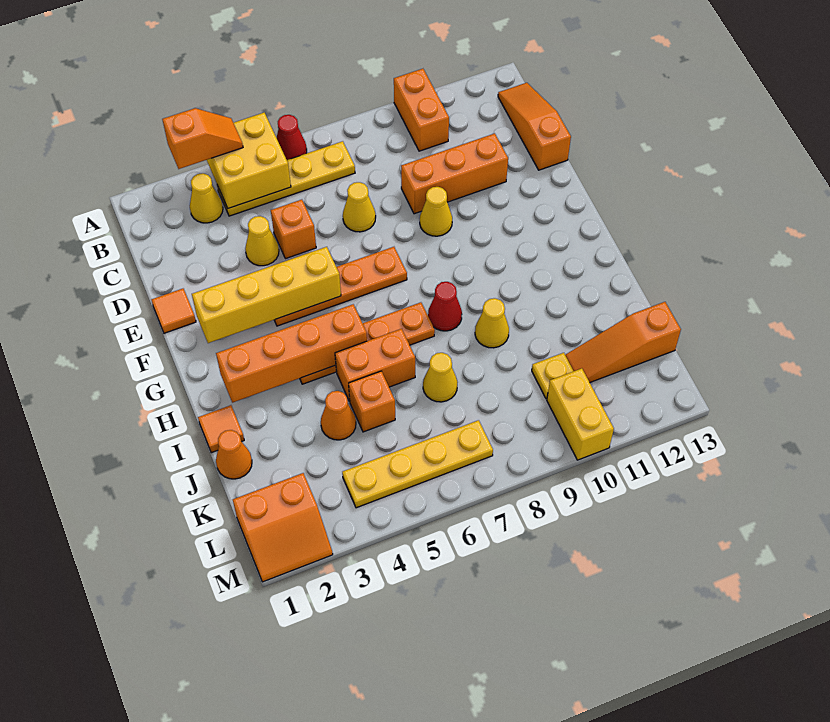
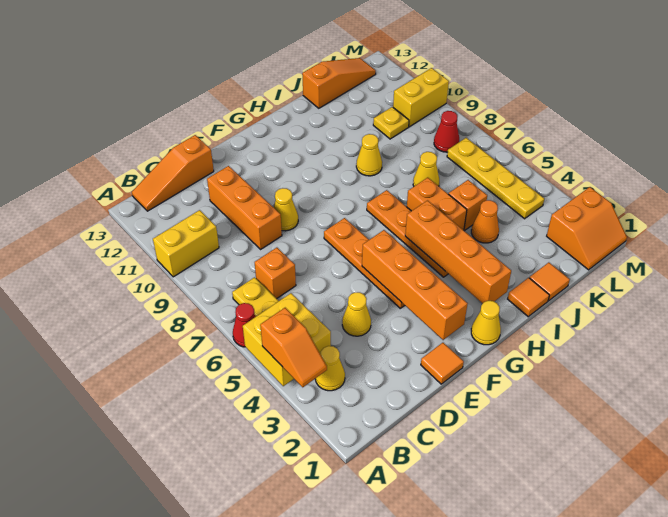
orange 1x2 slope [162,108,243,169] -> orange 1x2 slope turned to [260,308,327,387]
orange 1x2 brick [394,69,449,151] -> yellow 1x2 brick [153,210,219,277]
orange 1x1 brick [271,200,316,259] -> orange 1x1 brick moved to [255,248,296,299]
yellow 1x1 cone [343,182,376,232] -> yellow 1x1 cone moved to [471,301,501,345]
yellow 1x4 brick [192,247,341,343] -> orange 1x4 brick [362,230,468,340]
red 1x1 cone [428,282,462,331] -> red 1x1 cone moved to [434,111,459,152]
orange 1x1 cone [216,430,252,479] -> orange 1x1 tile [529,262,570,301]
orange 1x3 slope [565,302,681,382] -> orange 1x3 slope turned to [302,58,376,108]
orange 2x2 slope [233,473,333,582] -> orange 2x2 slope turned to [547,187,627,270]

